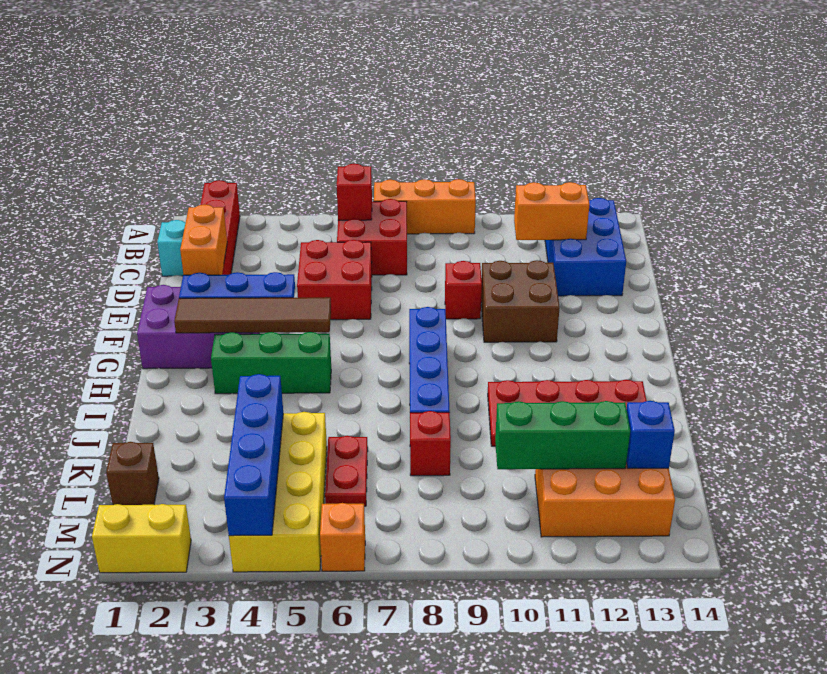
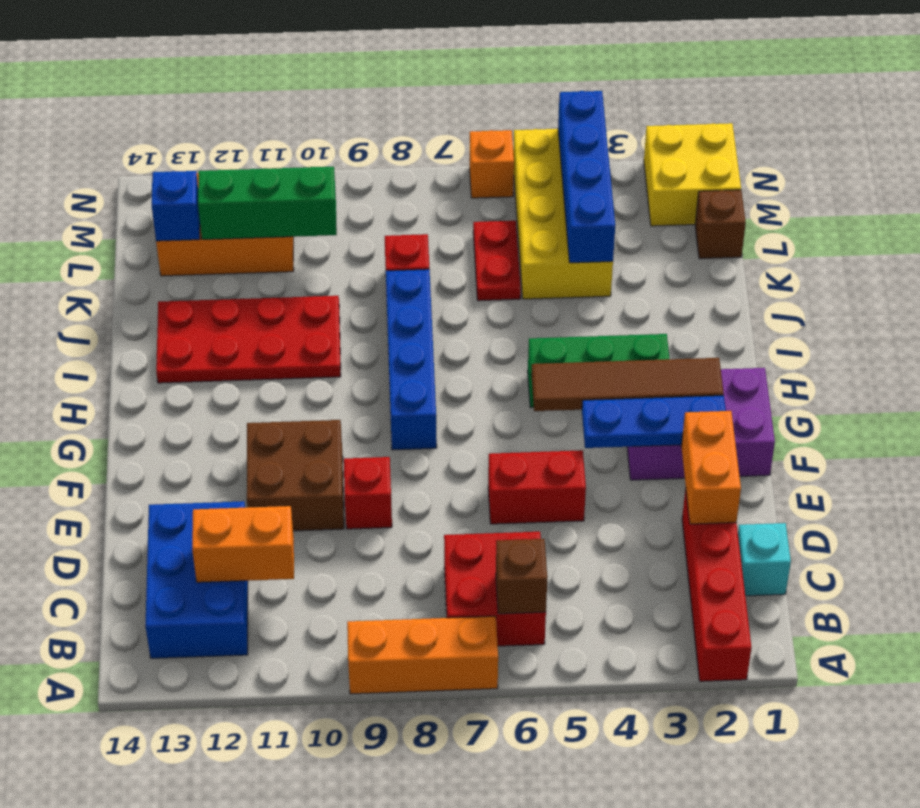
red 1x1 brick [337,164,372,220] -> brown 1x1 brick [496,539,547,614]
red 2x2 brick [297,240,372,320] -> red 1x2 brick [488,450,586,524]
yellow 1x2 brick [92,504,191,573] -> yellow 2x2 brick [644,123,741,226]

